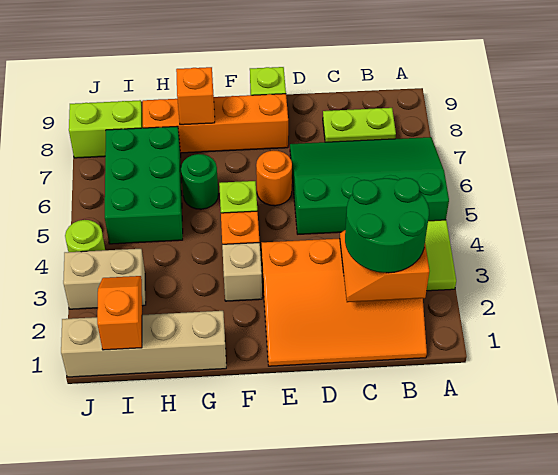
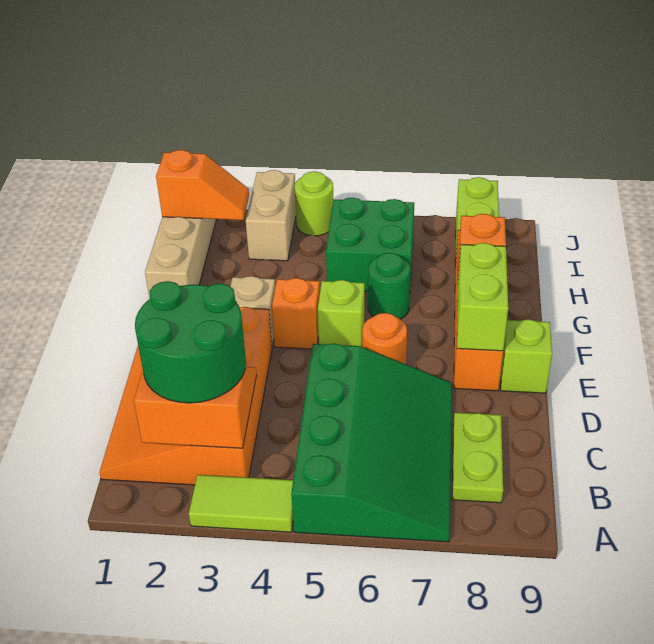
none -> lime 1x2 brick [457,243,508,351]
green 2x3 brick [105,126,183,244] -> green 2x2 brick [326,198,414,292]

